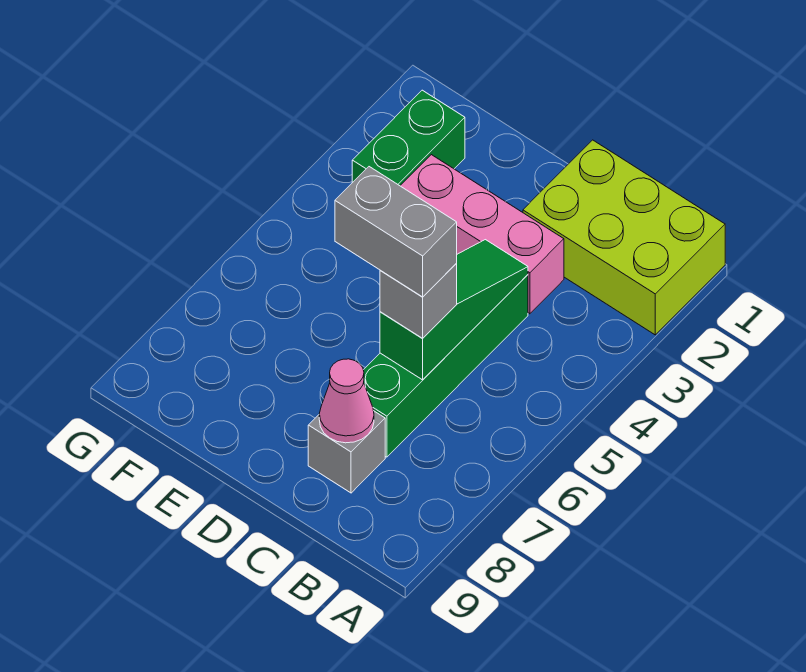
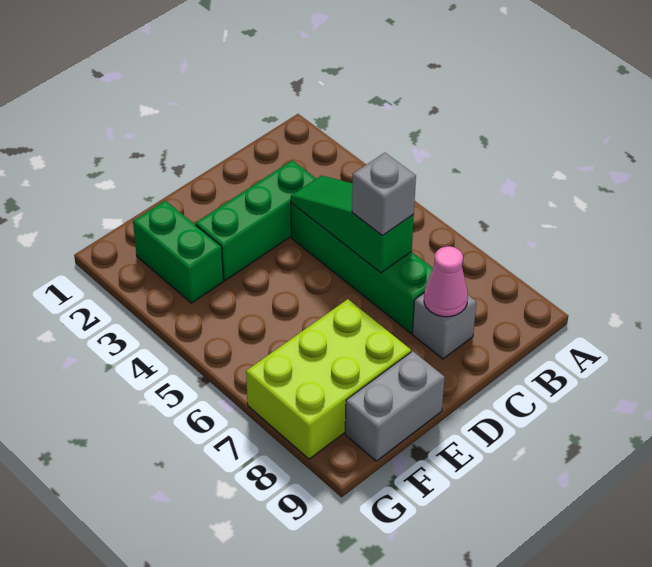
lime 2x3 brick [523,140,725,335] -> lime 2x3 brick moved to [246,299,411,459]
pink 1x3 brick [400,155,564,314] -> green 1x3 brick [195,160,316,280]
grey 1x2 brick [335,167,457,297] -> grey 1x2 brick moved to [345,351,445,461]

